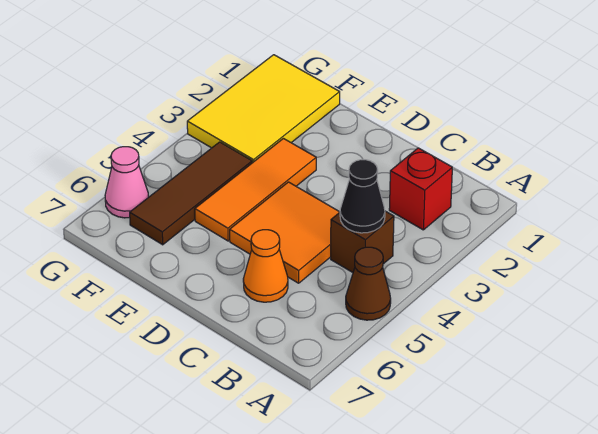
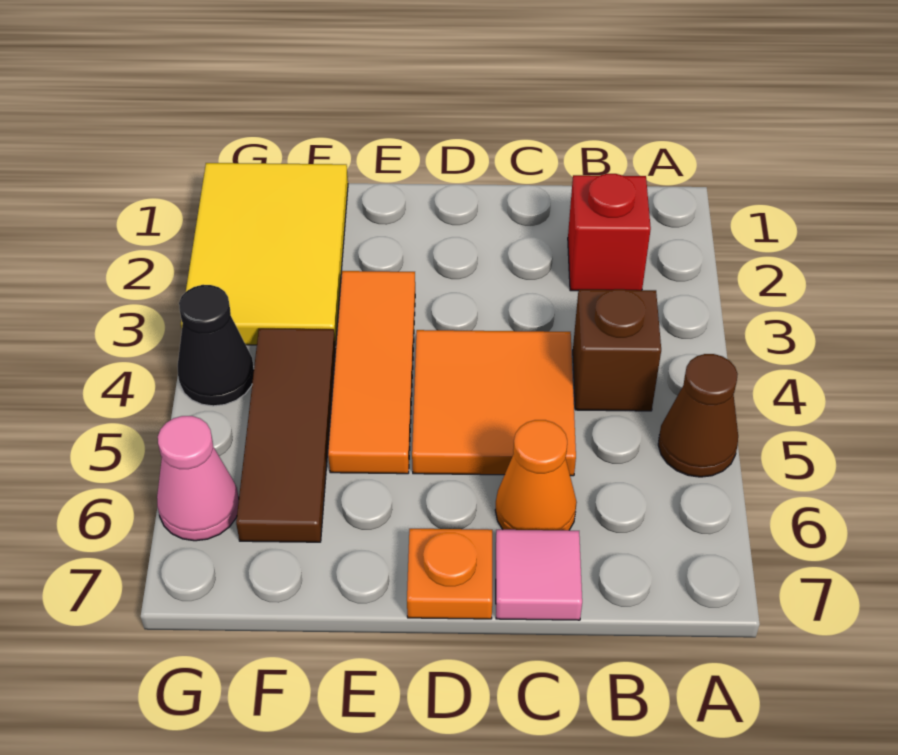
black 1x1 cone [340,160,385,233] -> black 1x1 cone moved to [178,285,254,406]
none -> pink 1x1 tile [496,530,582,620]
none -> orange 1x1 plate [407,529,492,619]

